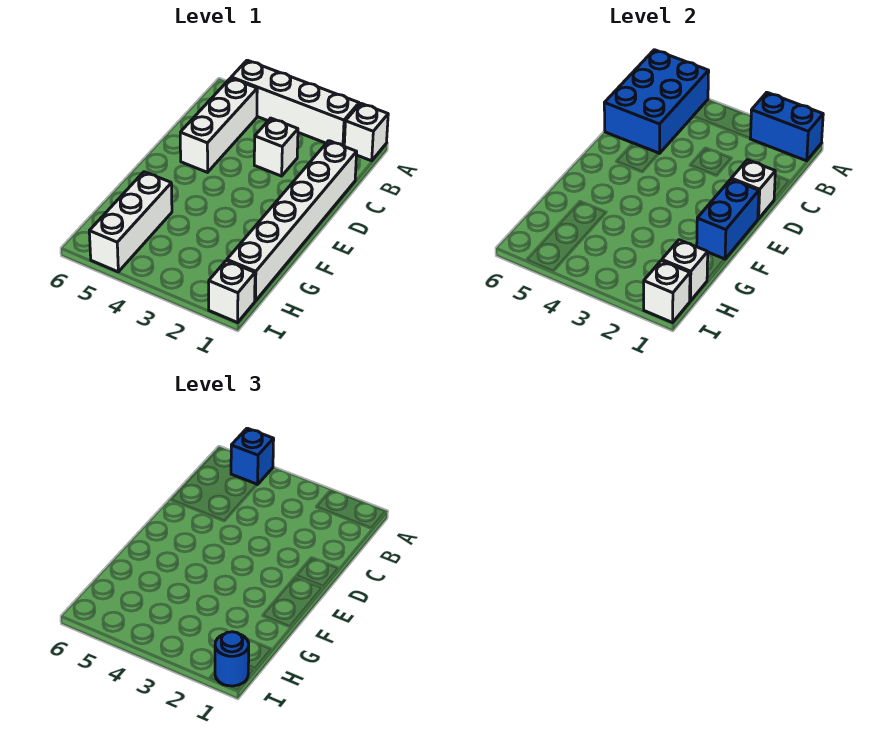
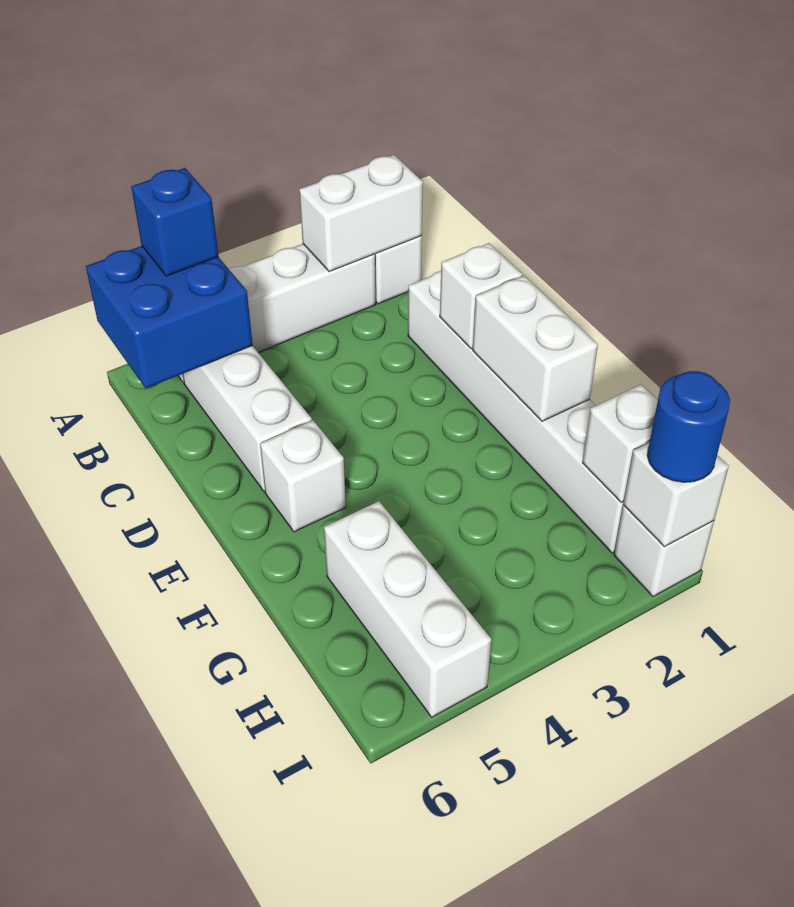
blue 1x2 brick [750,93,823,161] -> white 1x2 brick [299,155,423,272]
blue 2x3 brick [604,50,709,153] -> blue 2x2 brick [86,246,253,388]
white 1x1 brick [254,118,298,176] -> white 1x1 brick moved to [260,420,346,532]
blue 1x2 brick [697,179,759,259] -> white 1x2 brick [473,276,598,421]

